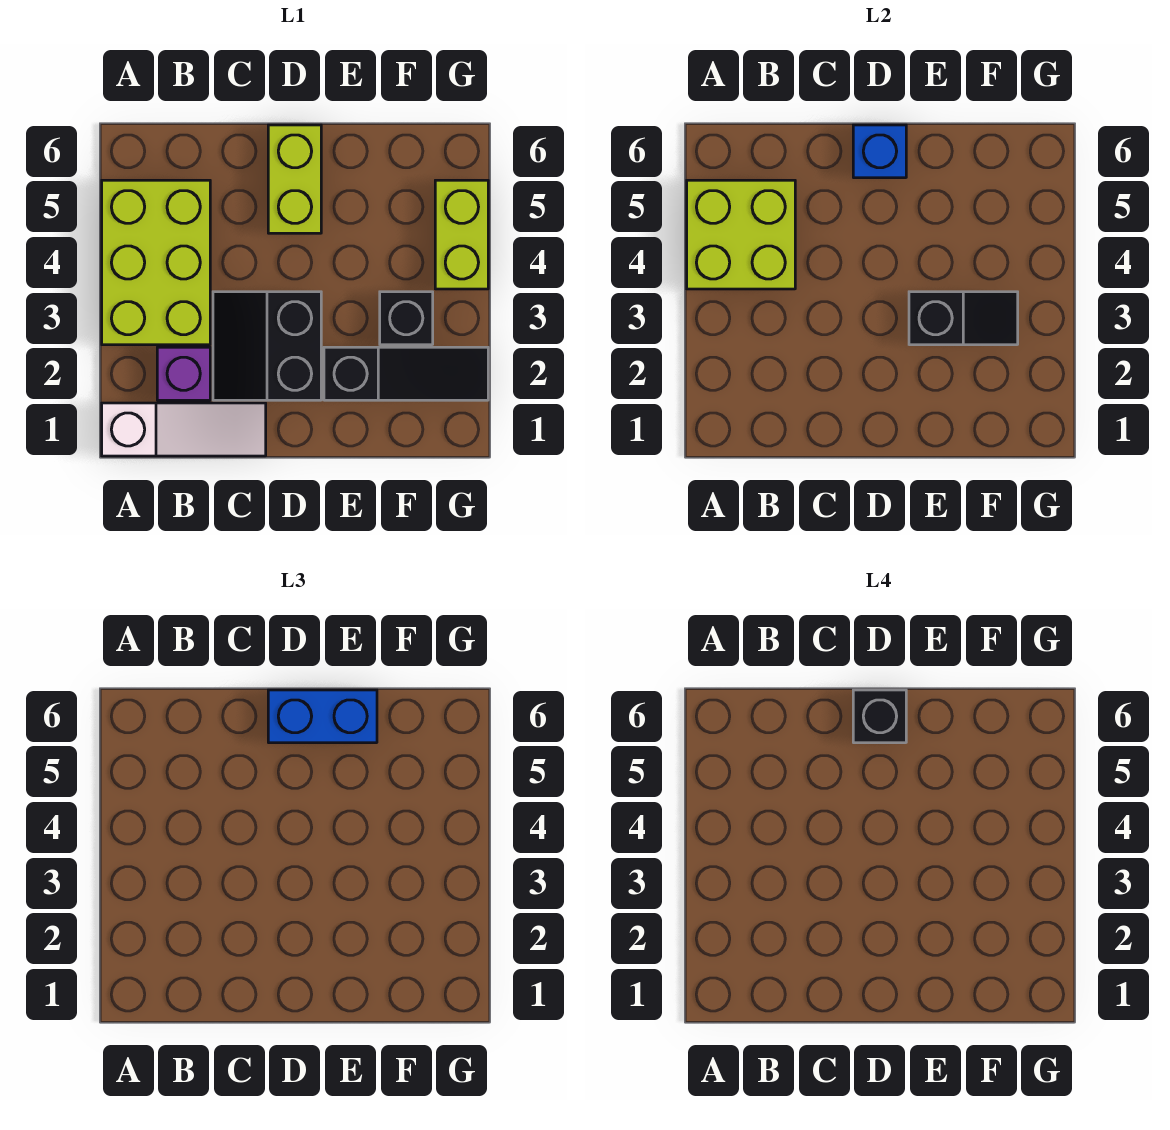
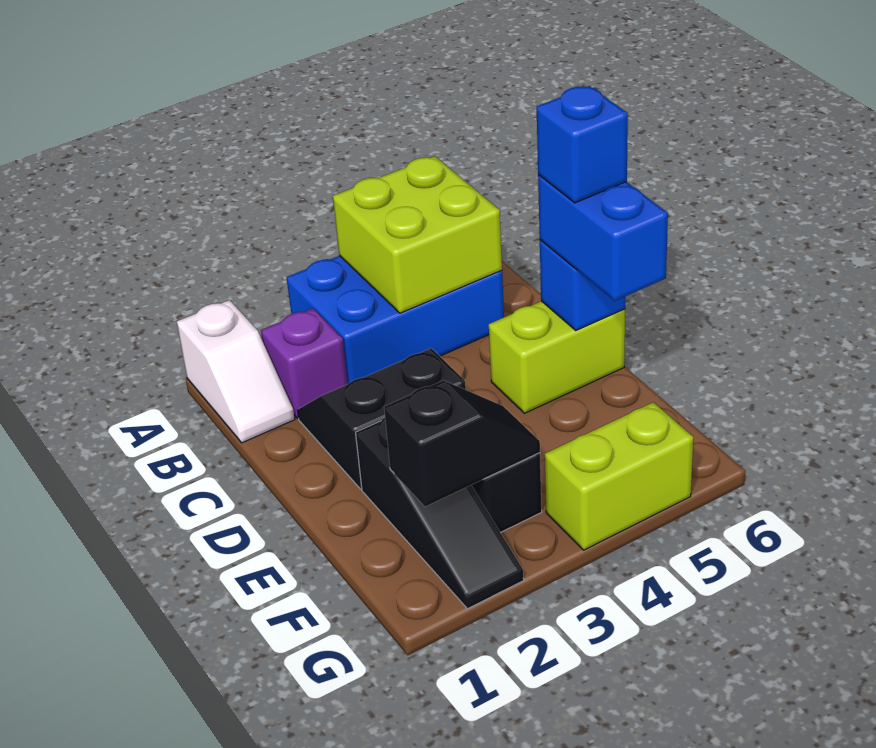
white 1x3 slope [102,403,266,456] -> white 1x2 slope [177,300,295,443]
lime 2x3 brick [102,180,210,345] -> blue 2x3 brick [286,256,504,384]
black 1x1 brick [853,690,906,743] -> blue 1x1 brick [537,86,628,203]
black 1x2 slope [909,292,1018,345] -> black 1x2 slope turned to [384,380,540,507]

